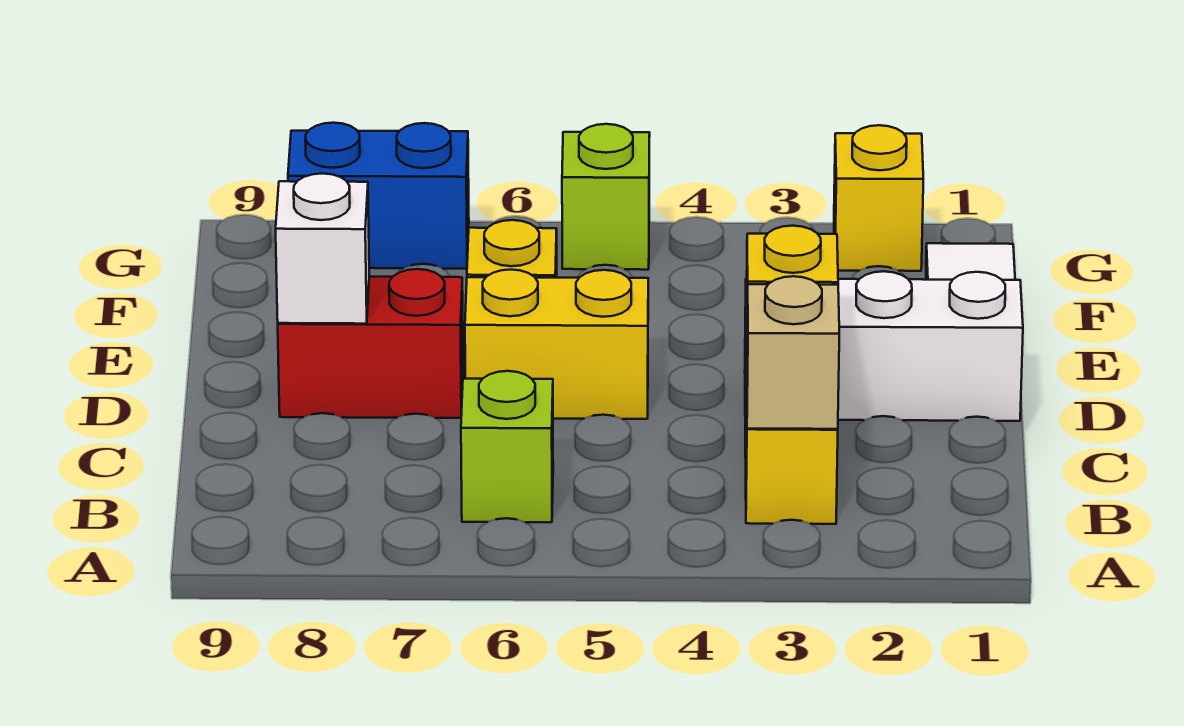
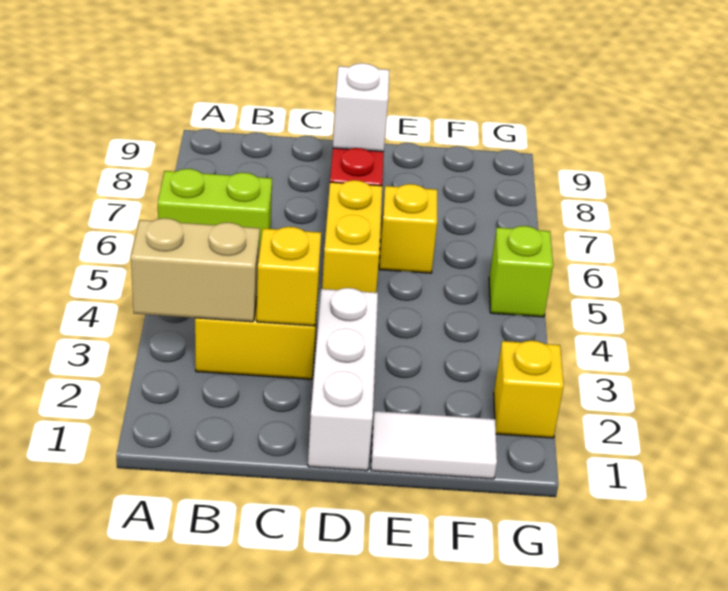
tan 1x1 brick [747,276,839,429] -> tan 1x2 brick [131,218,260,322]
lime 1x1 brick [461,371,553,522] -> lime 1x2 brick [158,169,272,252]
blue 1x2 brick [288,123,469,269] -> none

